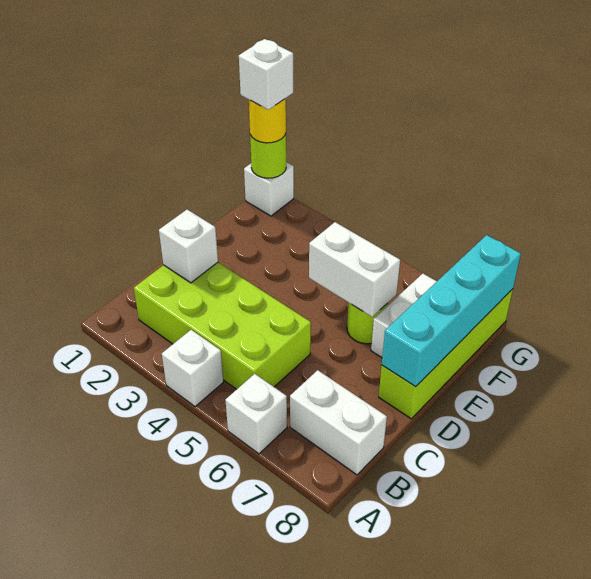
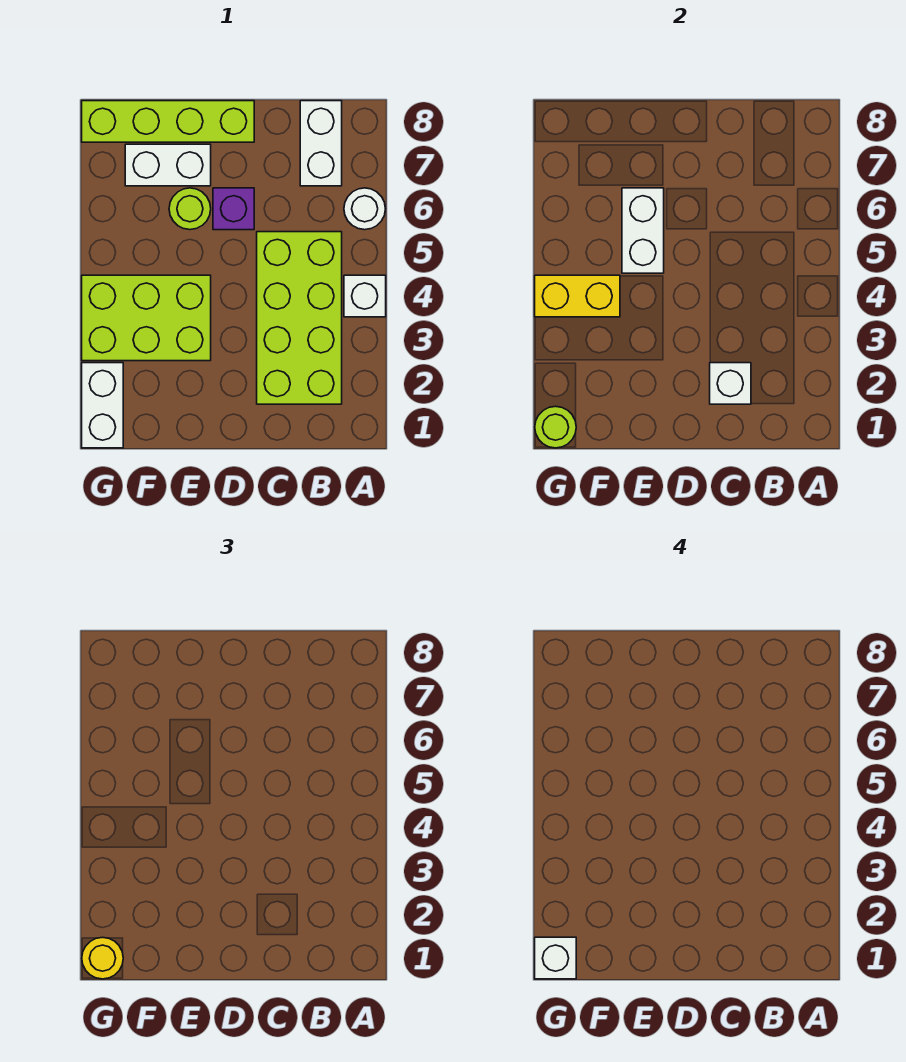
white 1x1 brick [225,374,287,454] -> white 1x1 round brick [344,188,385,230]
none -> purple 1x1 brick [213,188,254,230]
cyan 1x4 brick [382,235,521,387] -> none
none -> lime 2x3 brick [82,275,211,361]
none -> yellow 1x2 brick [535,275,620,317]
white 1x1 brick [244,162,294,216] -> white 1x2 brick [82,363,123,448]

